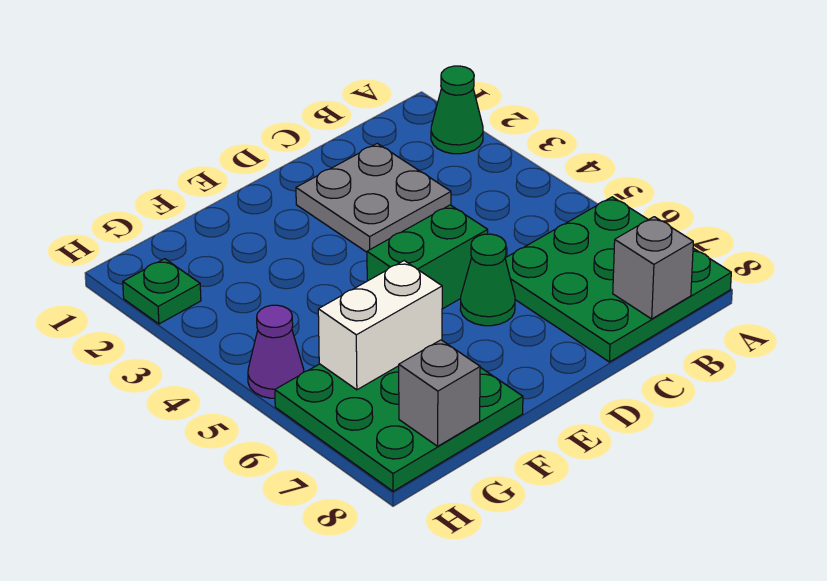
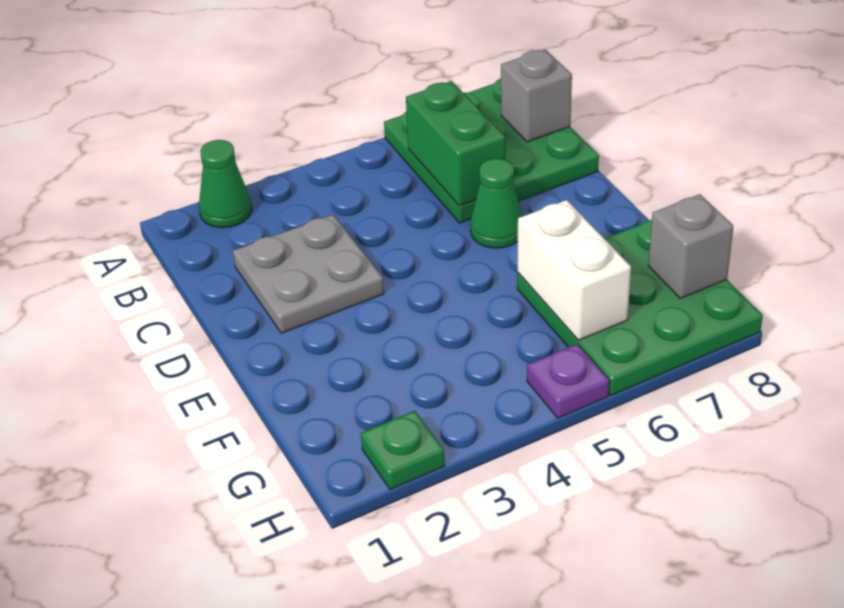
green 1x2 brick [367,205,488,309] -> green 1x2 brick moved to [406,81,505,206]
purple 1x1 cone [248,305,304,398] -> purple 1x1 plate [527,344,609,418]

